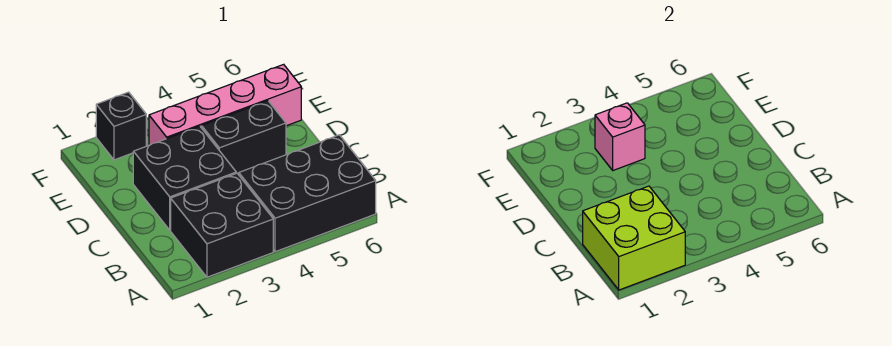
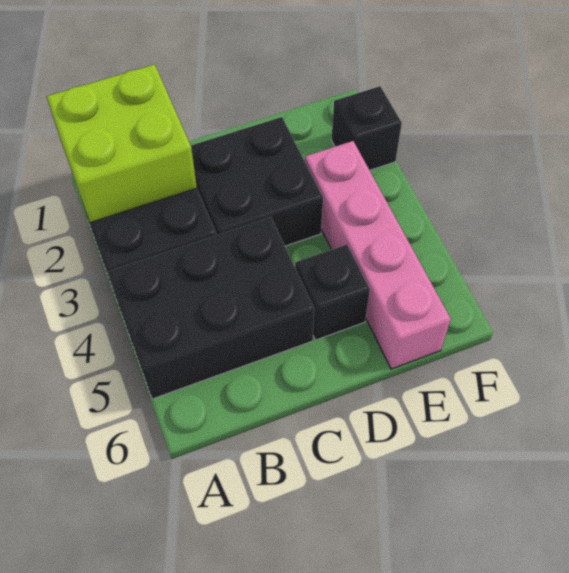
black 2x3 brick [238,135,376,252] -> black 2x3 brick turned to [108,217,315,399]
black 1x2 brick [202,101,286,174] -> black 1x1 brick [295,245,370,340]
pink 1x1 brick [595,103,645,170] -> none

